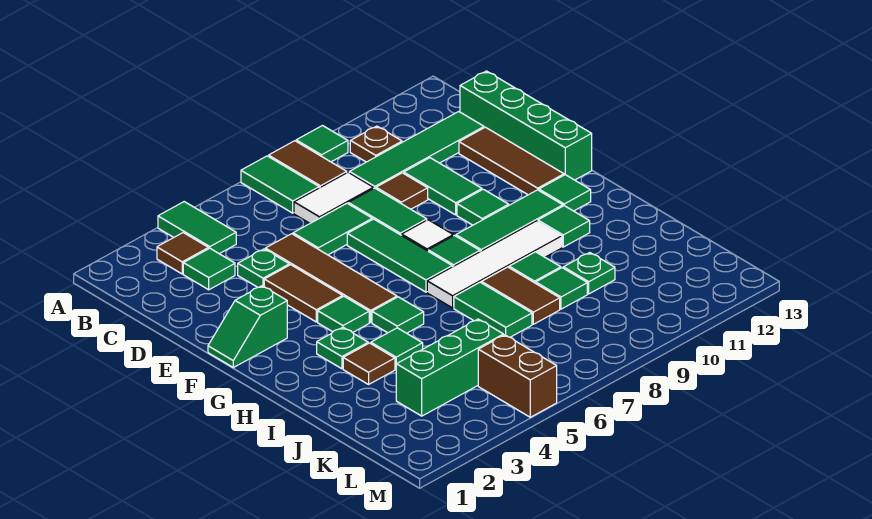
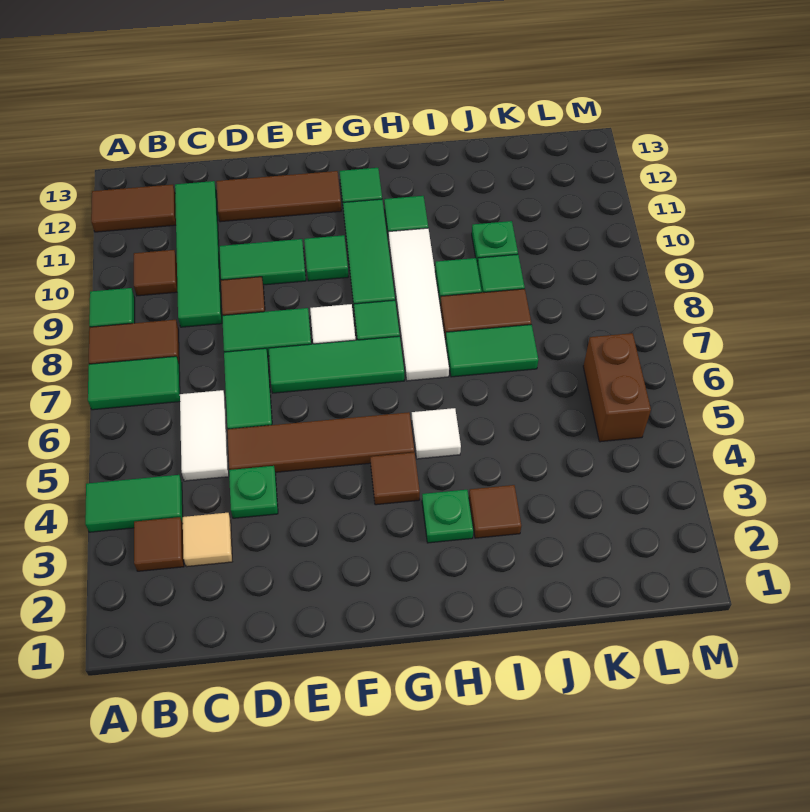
brown 1x1 plate [350,126,402,162] -> brown 1x1 tile [134,250,177,296]
green 1x1 tile [183,248,235,290] -> tan 1x1 tile [182,513,232,567]
white 1x2 tile [294,172,373,223] -> white 1x2 tile moved to [180,390,229,481]
green 1x4 brick [460,71,592,180] -> none
brown 1x2 tile [264,265,343,322] -> brown 1x2 tile moved to [91,185,176,232]
green 1x2 slope [208,286,287,367] -> none
green 1x1 tile [318,296,369,333] -> brown 1x1 tile [370,452,420,505]
green 1x1 tile [372,297,424,333] -> white 1x1 tile [412,408,461,459]
green 1x1 tile [371,328,423,369] -> none
green 1x3 brick [396,319,503,416] -> none
brown 1x2 brick [478,335,557,417] -> brown 1x2 brick turned to [583,333,651,442]

